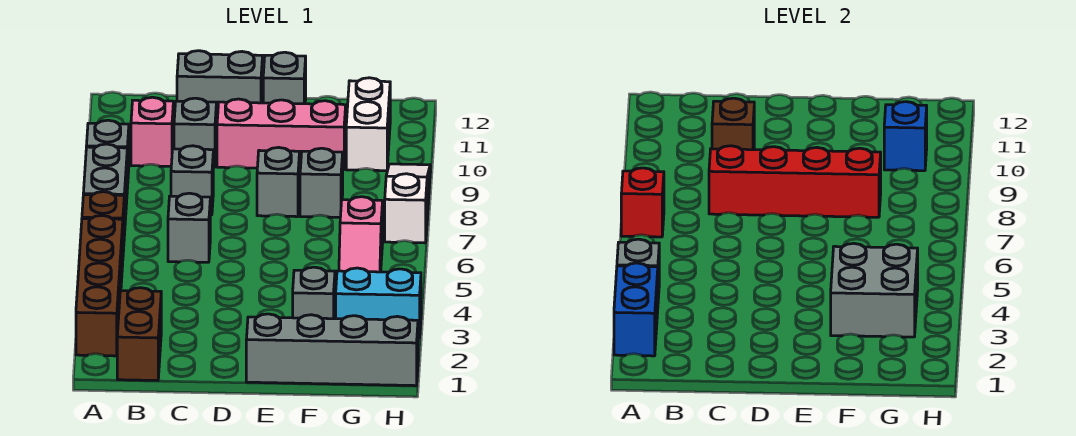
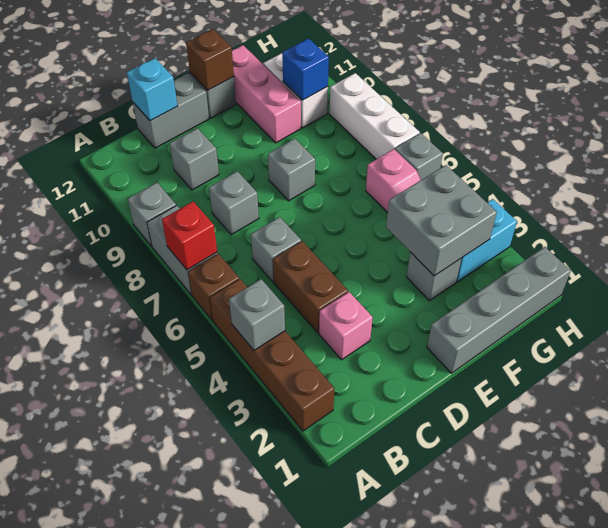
blue 1x2 brick [614,263,658,356] -> none
brown 1x2 brick [117,288,161,381] -> brown 1x2 brick moved to [273,241,348,333]
pink 1x1 brick [131,97,173,166] -> pink 1x1 brick moved to [319,292,373,360]
red 1x4 brick [709,146,881,217] -> none
brown 1x1 brick [712,98,754,150] -> brown 1x1 brick moved to [186,29,234,91]
none -> cyan 1x1 brick [127,58,177,121]
pink 1x3 brick [217,99,346,170] -> pink 1x3 brick turned to [232,45,301,143]
grey 1x1 brick [300,148,343,217] -> grey 1x1 brick moved to [395,133,443,180]
white 1x3 slope [385,164,430,243] -> white 1x3 brick [329,73,420,159]

